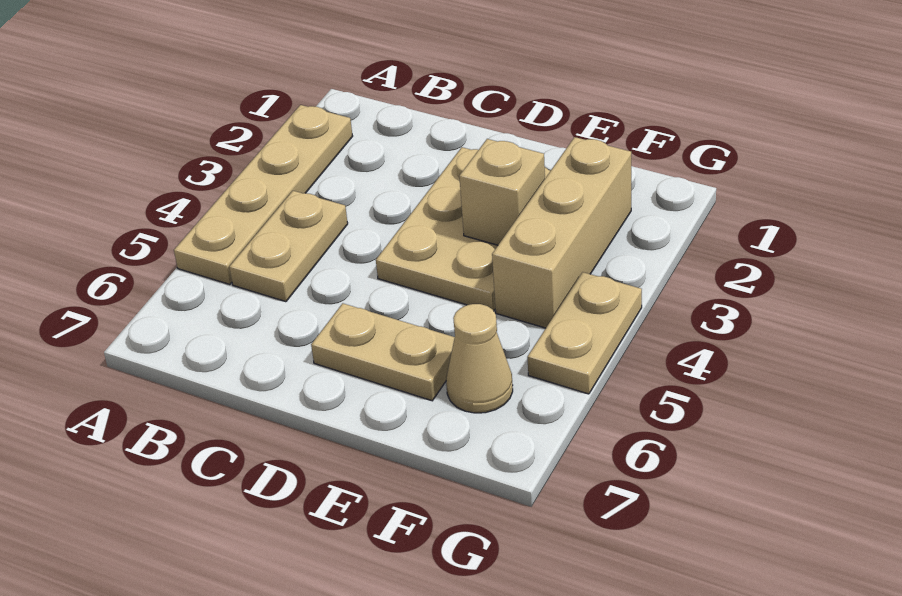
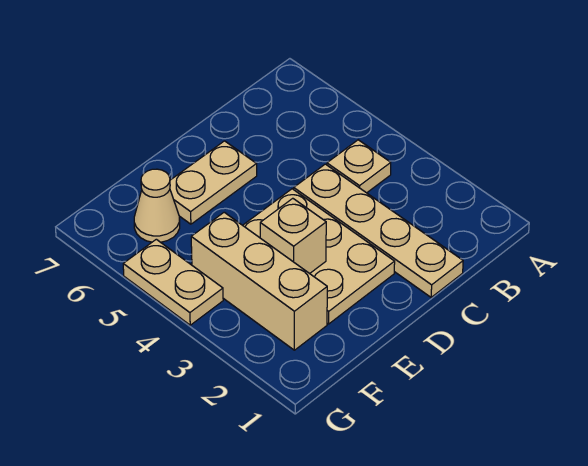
tan 1x4 plate [174,105,353,284] -> tan 1x4 plate moved to [294,164,463,297]
tan 1x2 plate [229,191,348,302] -> tan 1x1 plate [327,140,391,193]

